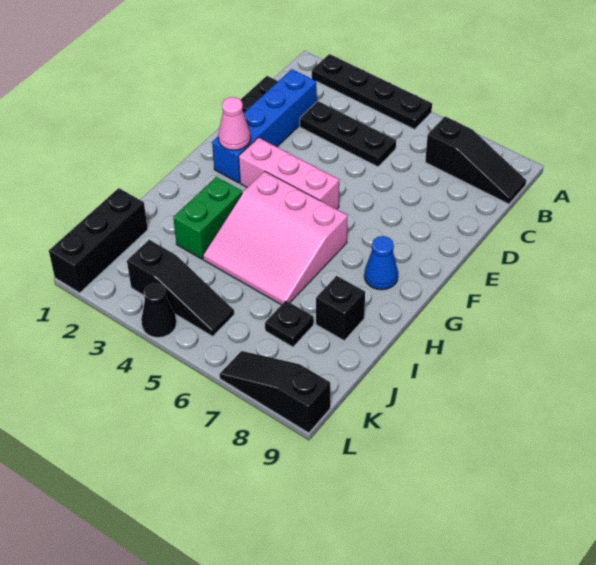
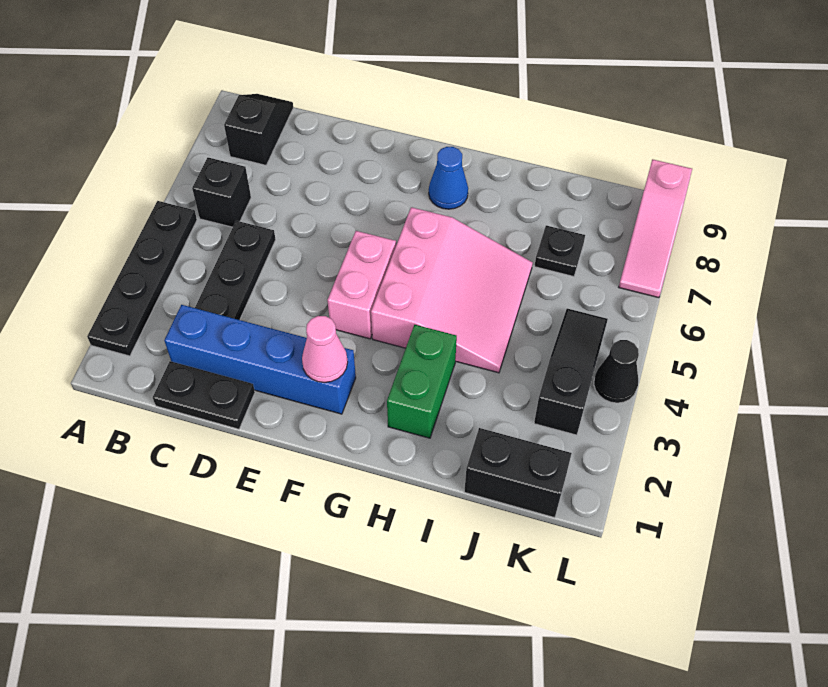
black 1x3 slope [425,117,526,204] -> black 1x2 slope [224,94,293,165]
pink 1x3 brick [239,138,339,209] -> pink 1x2 brick [327,231,396,339]
green 1x2 brick [173,177,242,259] -> green 1x2 brick turned to [387,325,457,438]
black 1x1 brick [316,276,365,340] -> black 1x1 brick moved to [192,158,251,227]
black 1x3 brick [49,188,148,293] -> black 1x2 brick [464,428,572,518]
black 1x3 slope [220,351,330,433] -> pink 1x3 slope [619,159,692,298]

